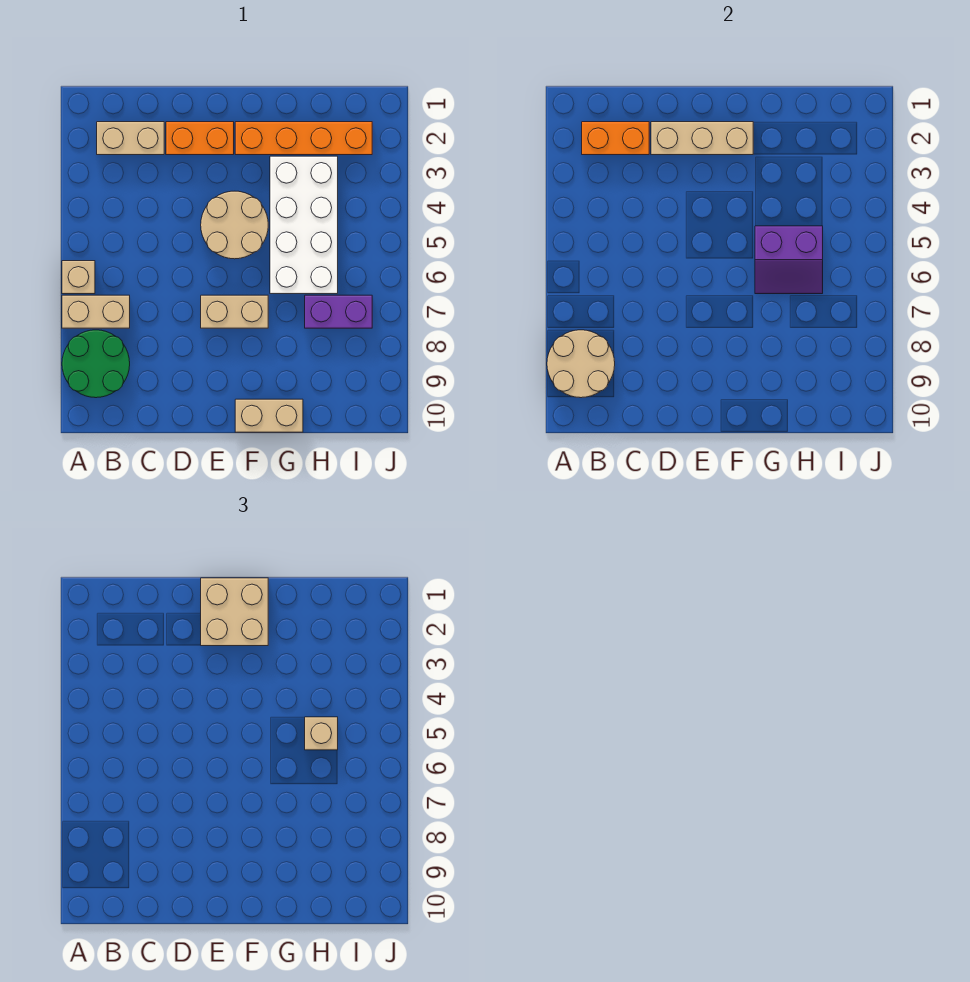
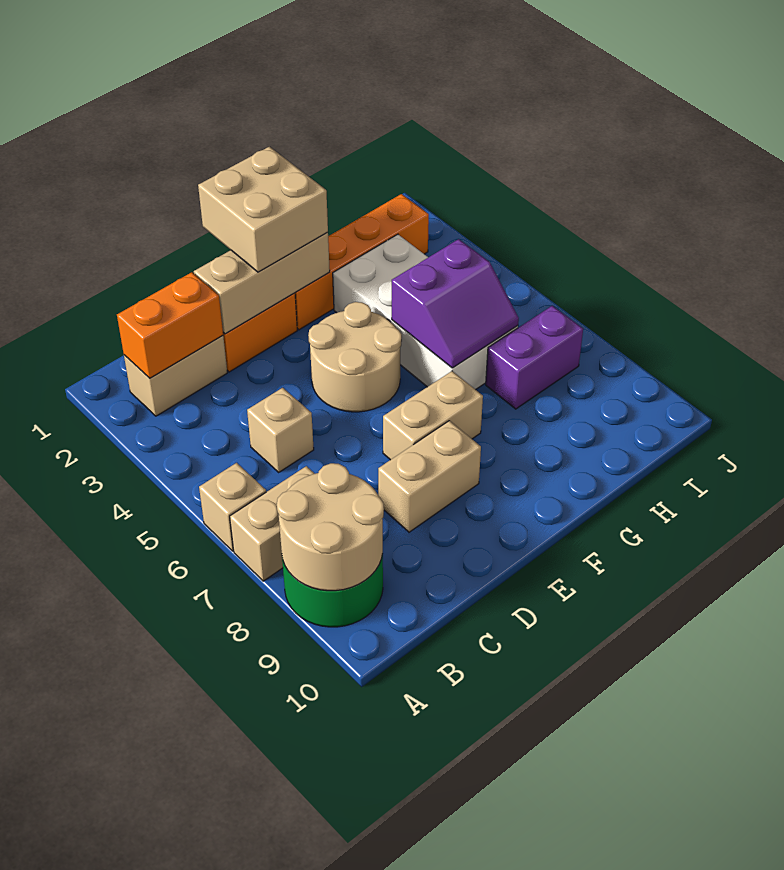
tan 1x2 brick [235,399,303,432] -> tan 1x2 brick moved to [378,421,481,532]
tan 1x1 brick [305,717,338,750] -> tan 1x1 brick moved to [247,388,314,472]

